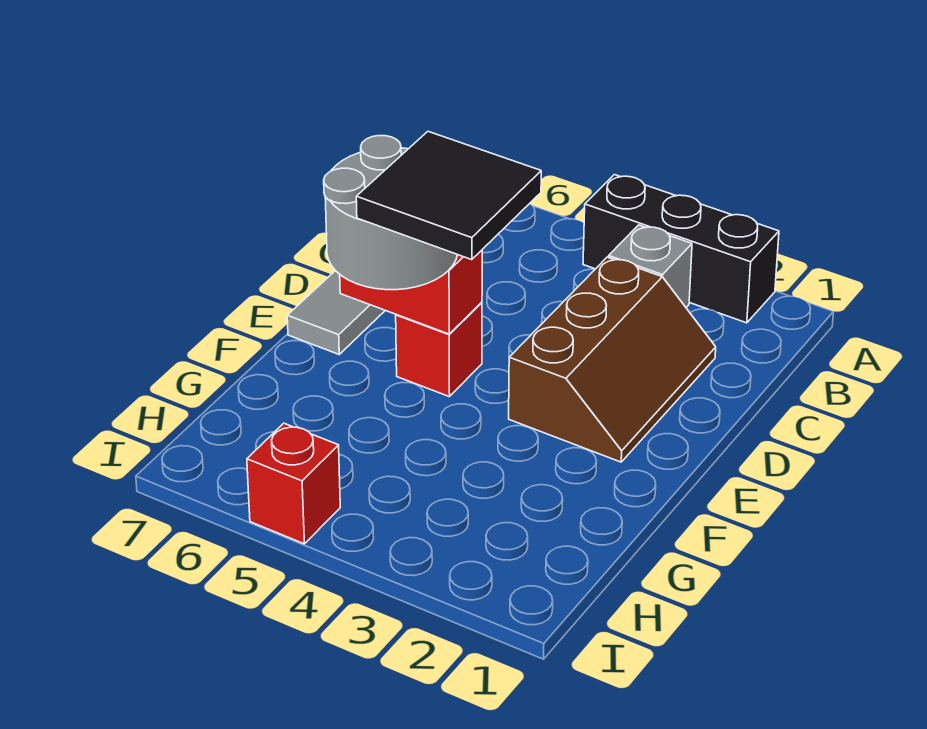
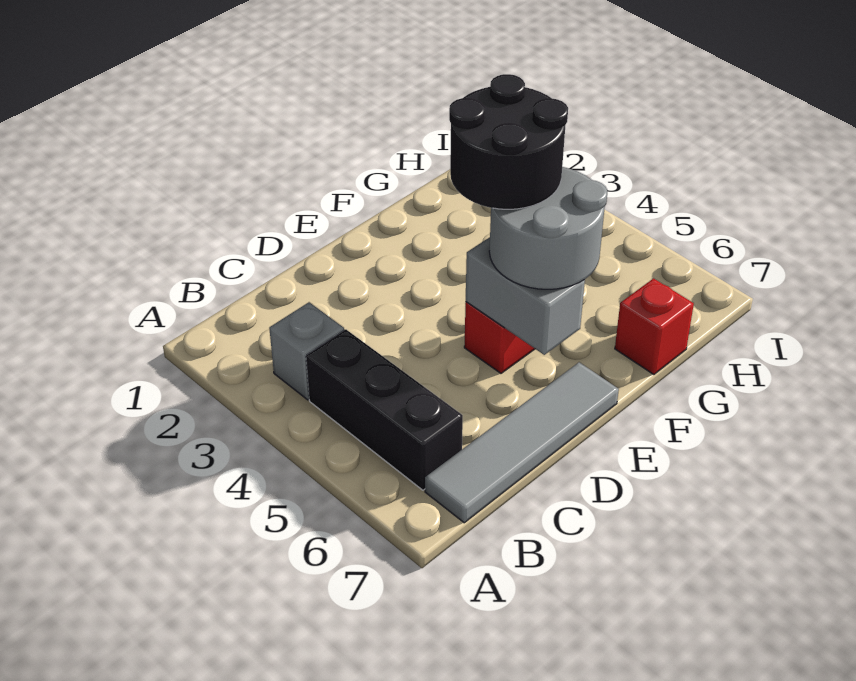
black 1x3 brick [583,175,779,323] -> black 1x3 brick moved to [306,329,463,490]
brown 2x3 slope [509,257,716,462] -> none
black 2x2 tile [356,132,541,260] -> black 2x2 round brick [449,74,568,209]
red 1x2 brick [340,250,482,334] -> grey 1x2 brick [466,237,585,355]
red 1x1 brick [247,423,340,544] -> red 1x1 brick moved to [615,278,694,374]

